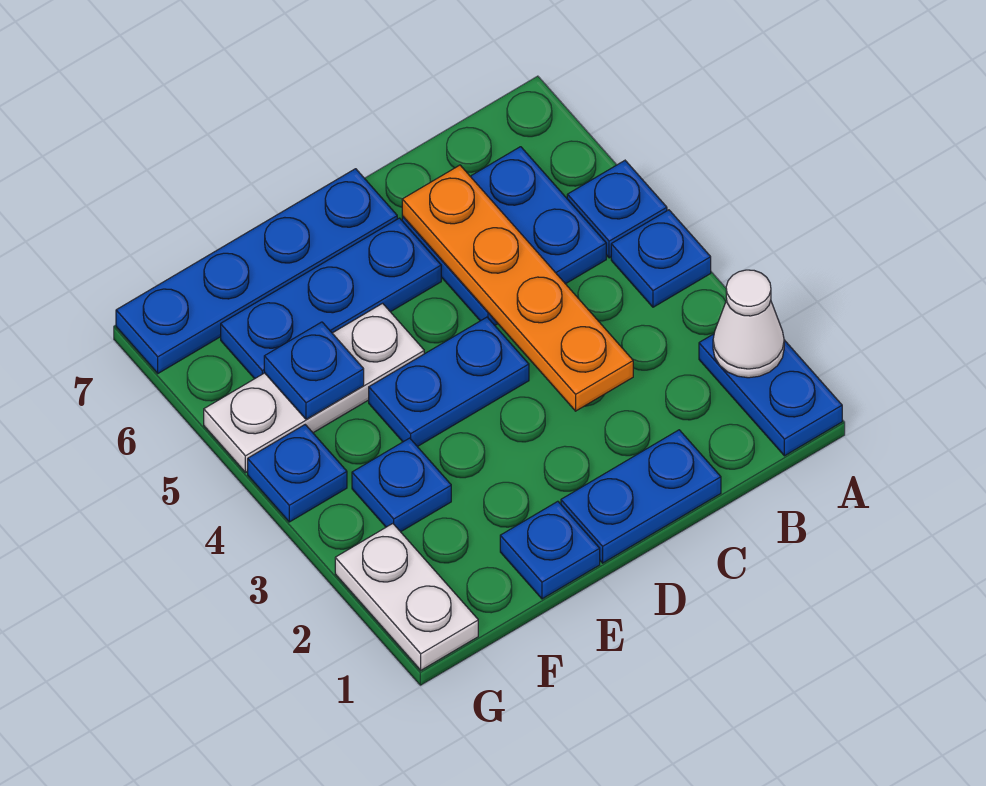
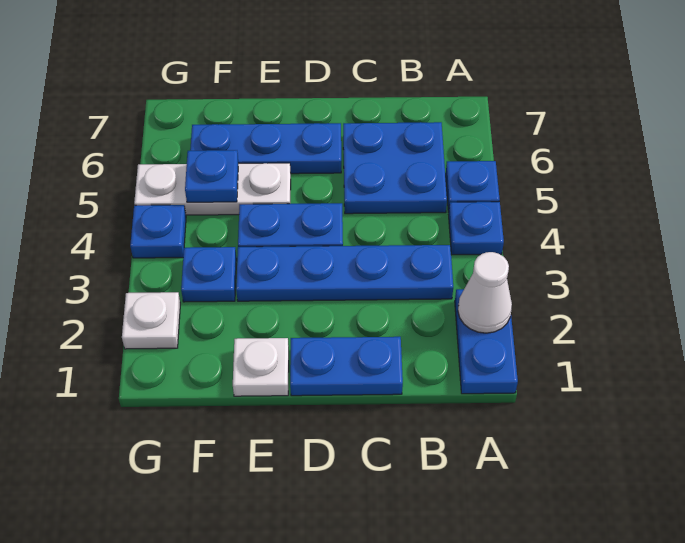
orange 1x4 plate [402,165,633,411] -> none
blue 1x4 plate [116,169,397,373] -> blue 1x4 plate moved to [236,245,453,301]
blue 1x1 plate [500,501,600,599] -> white 1x1 plate [233,338,289,396]
white 1x2 plate [335,524,478,670] -> white 1x1 plate [122,292,180,349]

